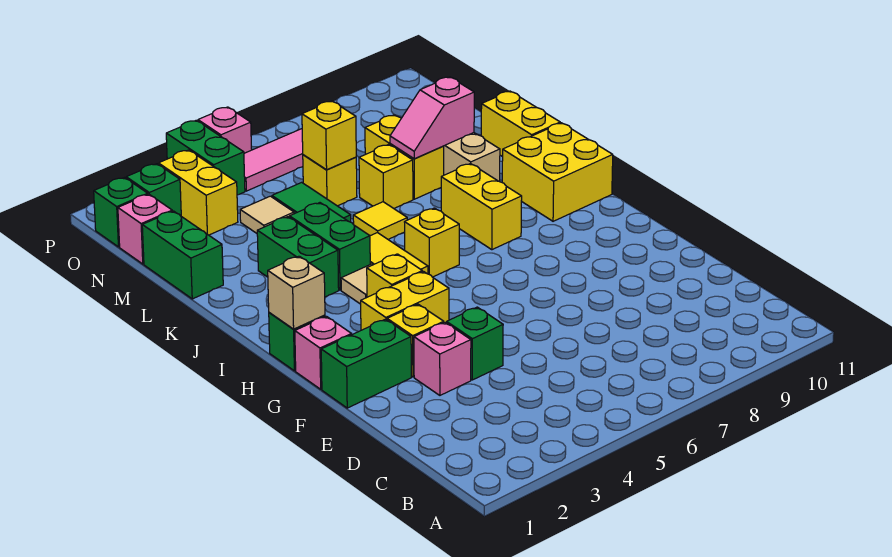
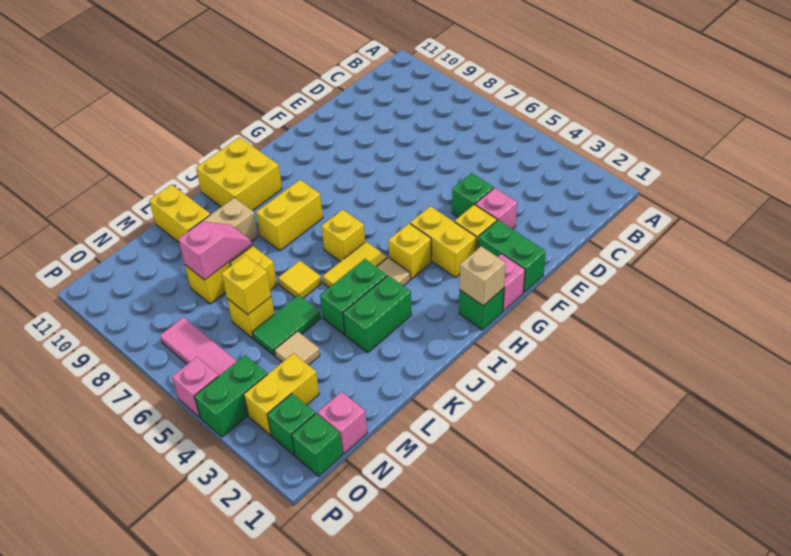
yellow 1x2 brick [481,91,560,157] -> yellow 1x2 brick turned to [149,185,211,242]
green 1x2 brick [142,211,223,299] -> none
pink 1x2 slope [390,77,474,159] -> pink 1x2 slope turned to [178,221,252,280]

